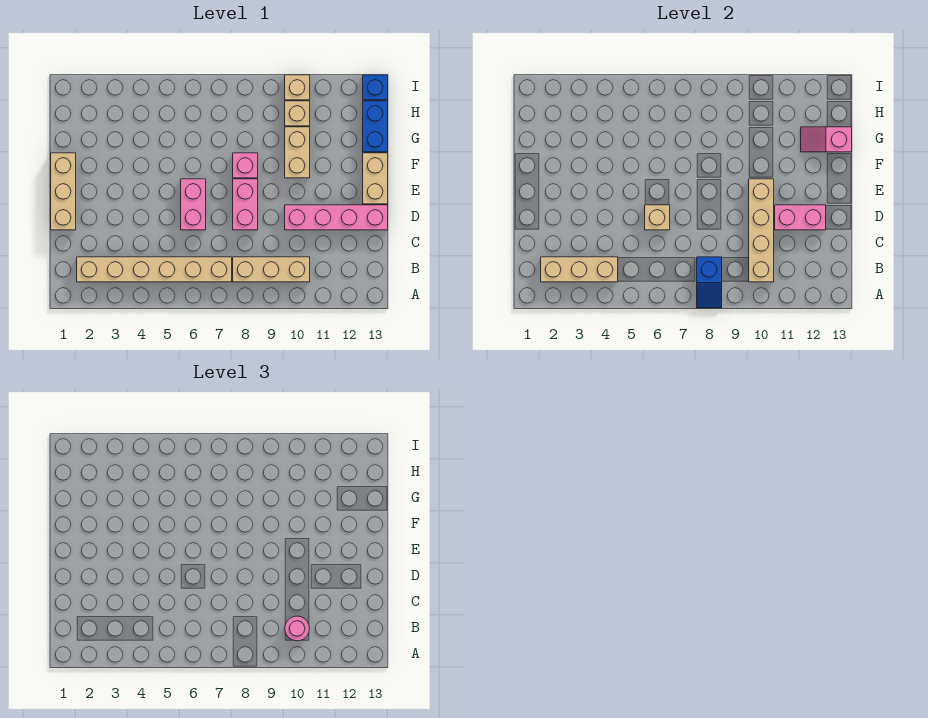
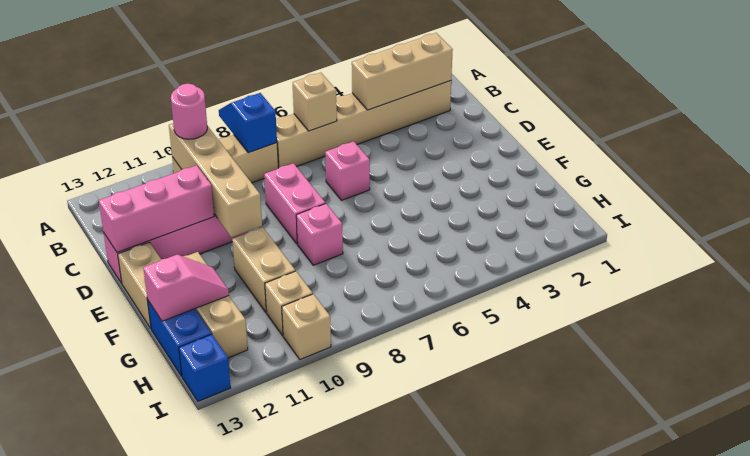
tan 1x3 brick [51,153,76,230] -> tan 1x3 brick moved to [183,252,248,358]
pink 1x2 brick [181,179,206,230] -> pink 1x1 brick [325,141,370,200]
tan 1x1 brick [645,205,670,230] -> tan 1x1 brick moved to [293,73,337,131]
pink 1x2 brick [775,205,826,230] -> pink 1x3 brick [99,165,214,252]

